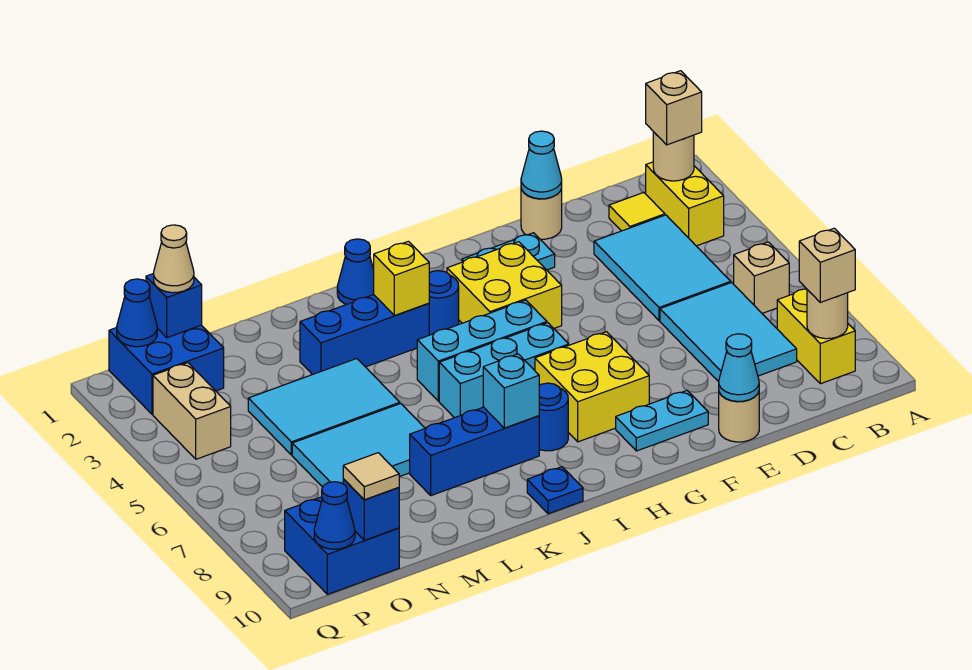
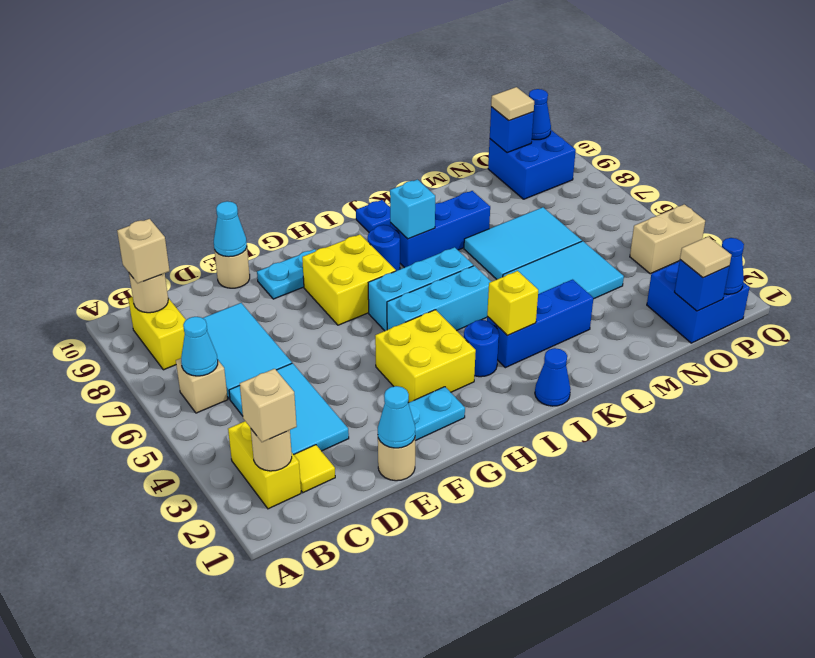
none -> cyan 1x1 cone [181,317,218,376]
tan 1x1 cone [154,225,194,293] -> tan 1x1 tile [680,237,731,278]
tan 1x2 brick [153,363,231,459] -> tan 1x2 brick turned to [630,204,705,274]

